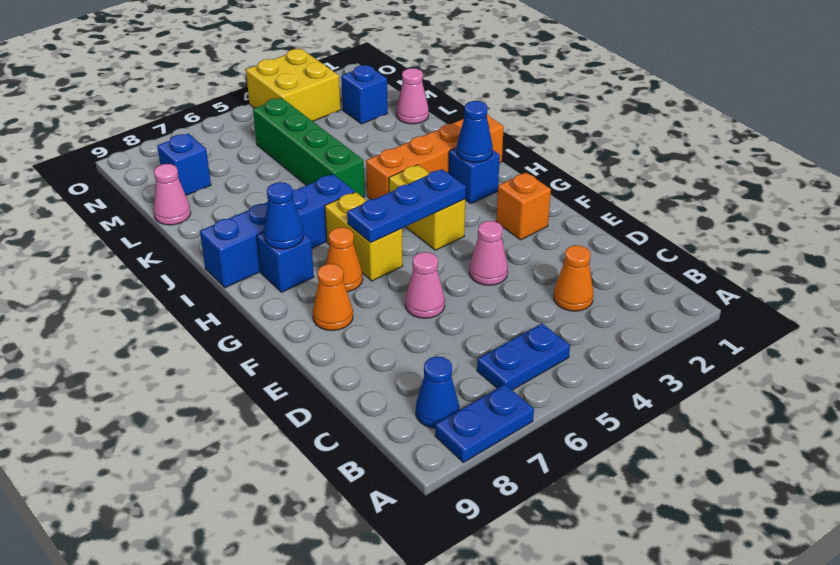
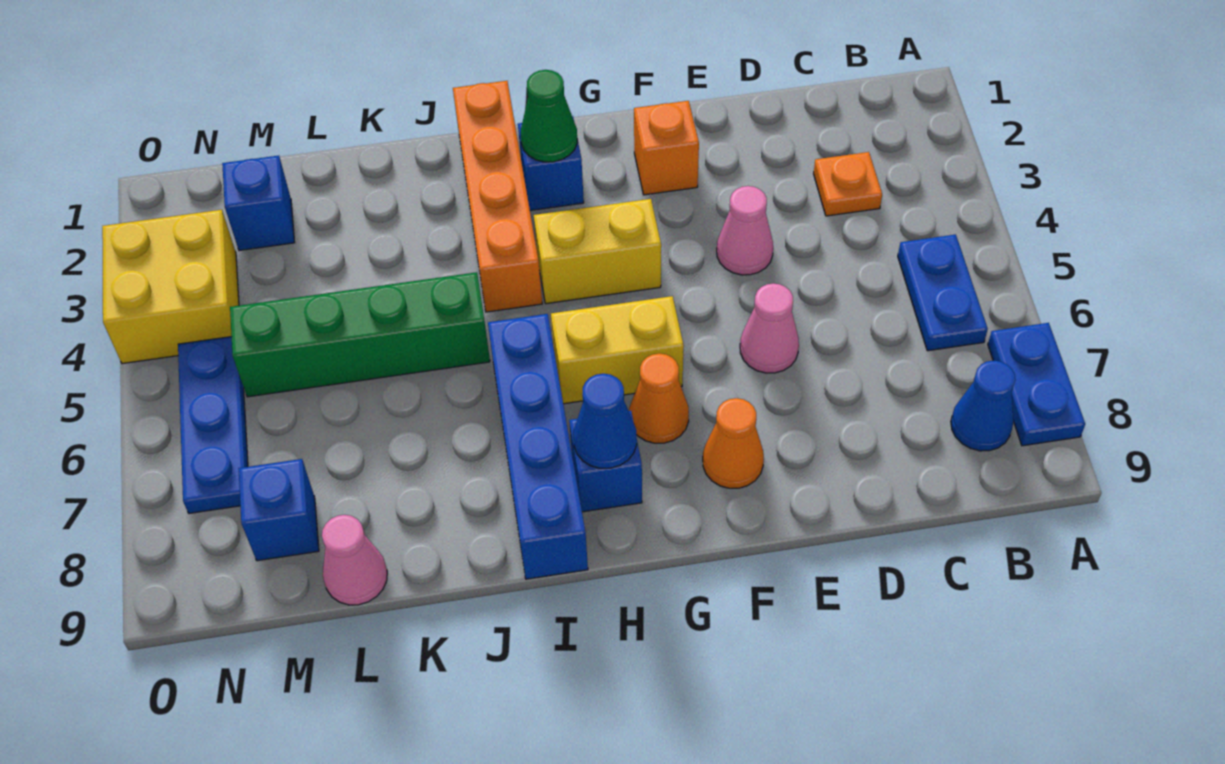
orange 1x1 cone [554,245,593,311] -> orange 1x1 plate [814,152,882,216]
blue 1x3 plate [347,169,466,243] -> blue 1x3 plate moved to [178,337,248,513]
blue 1x1 cone [457,101,493,162] -> green 1x1 cone [521,70,577,162]
pink 1x1 cone [396,68,429,124] -> none

